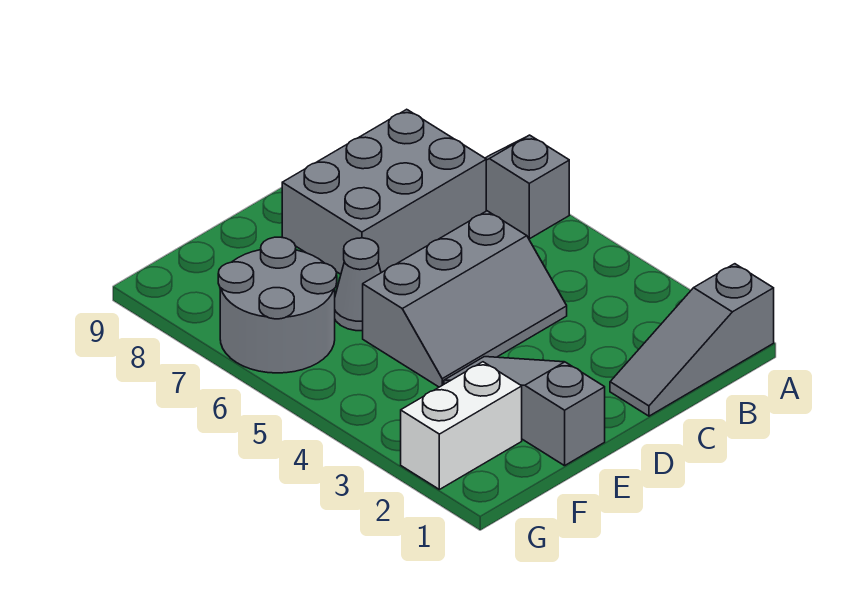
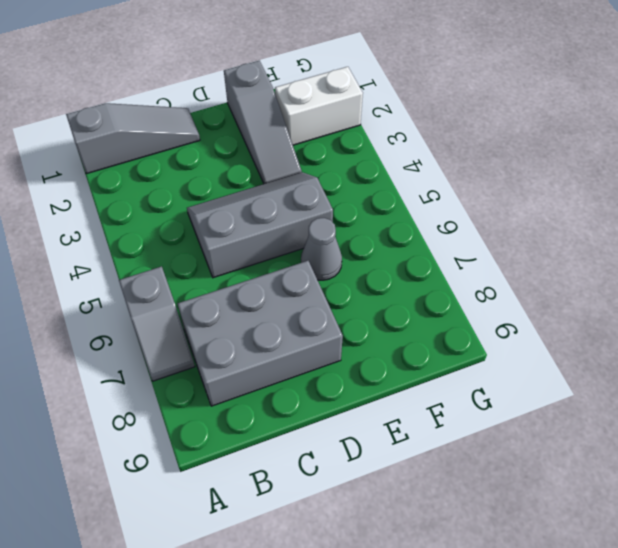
grey 2x2 round brick [218,237,337,373] -> none

